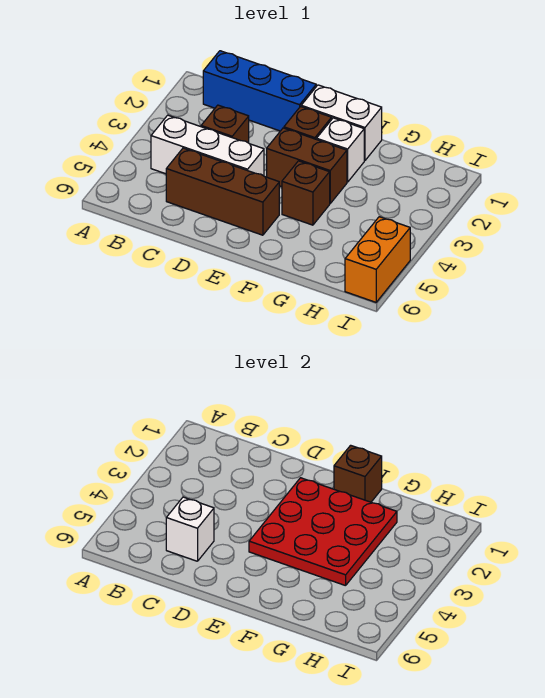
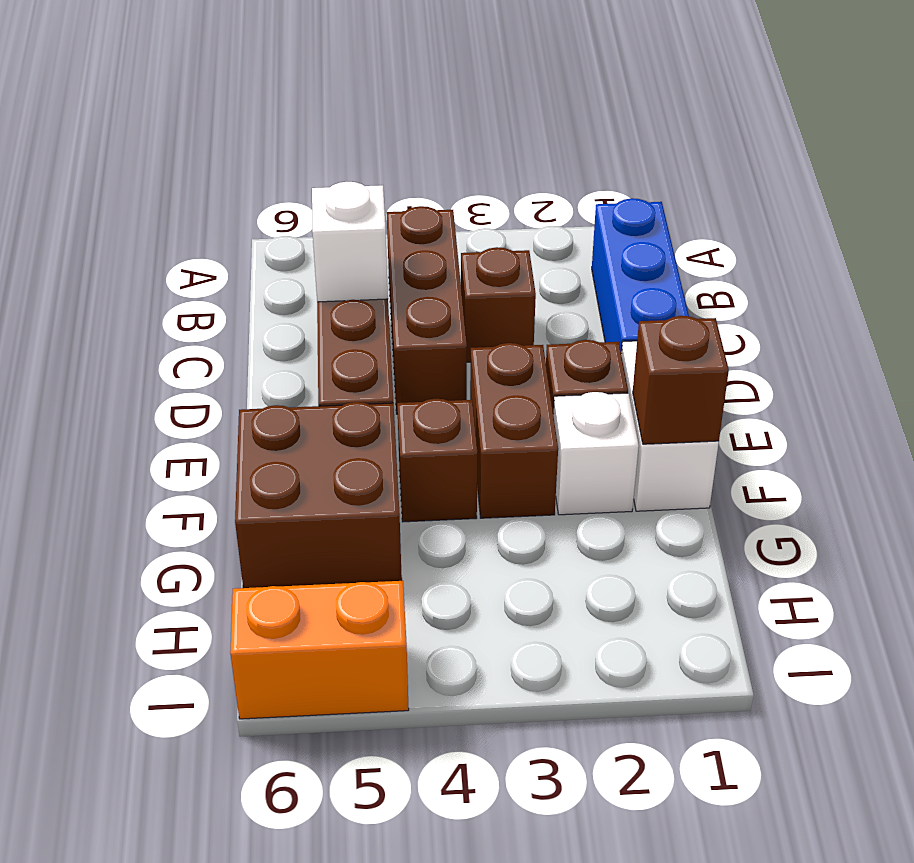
white 1x3 brick [151,115,264,176] -> brown 1x3 brick [387,206,467,414]
red 3x3 plate [249,478,397,586] -> none
none -> brown 2x2 brick [235,402,402,588]

